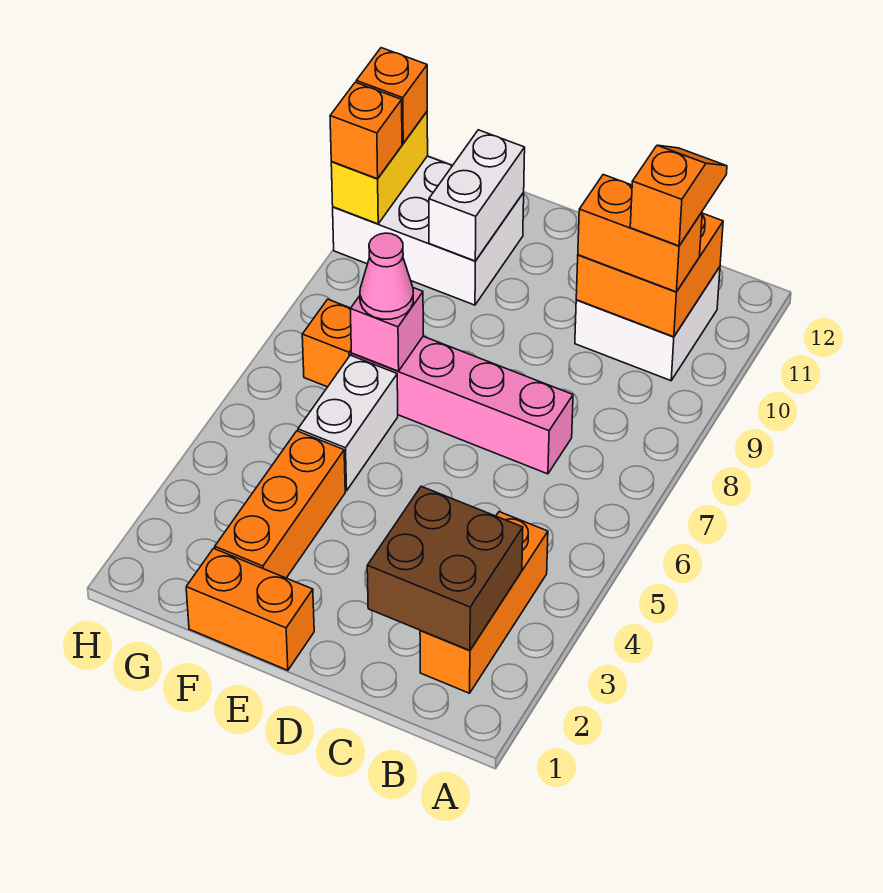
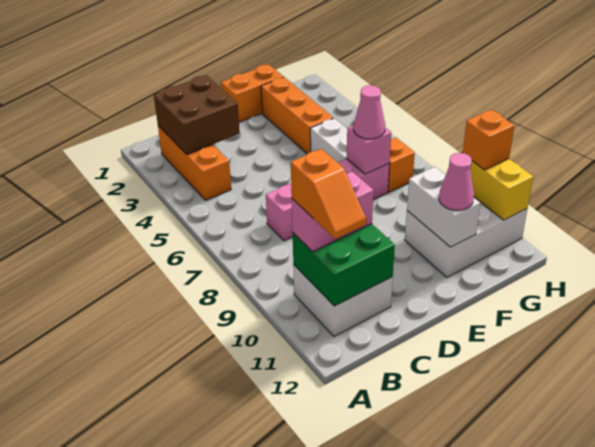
orange 2x2 brick [576,213,723,337] -> green 2x2 brick [293,224,395,306]
orange 1x2 brick [578,175,702,292] -> pink 1x2 brick [292,172,373,252]
none -> pink 1x1 cone [439,153,474,211]
orange 1x1 brick [356,48,427,143] -> none

